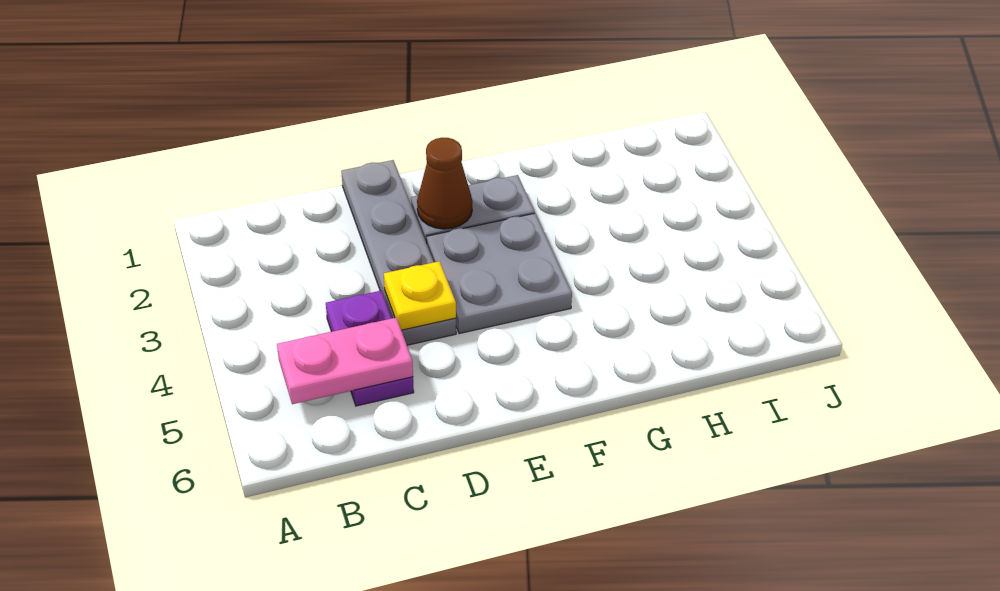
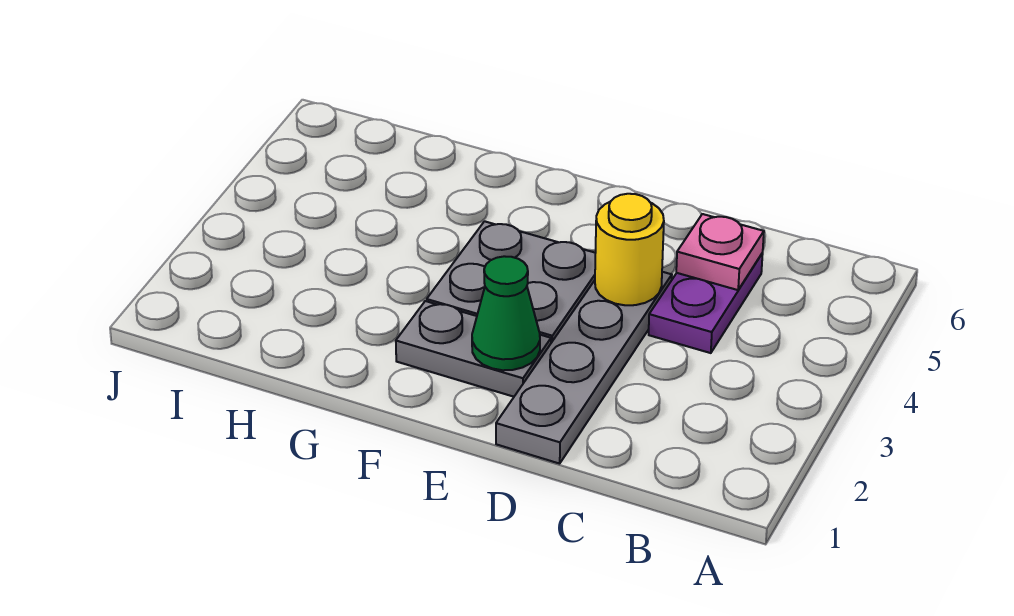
pink 1x2 plate [277,317,413,404] -> pink 1x1 plate [676,214,764,290]
yellow 1x1 plate [384,261,456,330] -> yellow 1x1 round brick [595,194,664,305]
brown 1x1 cone [417,137,472,229] -> green 1x1 cone [472,256,540,370]

